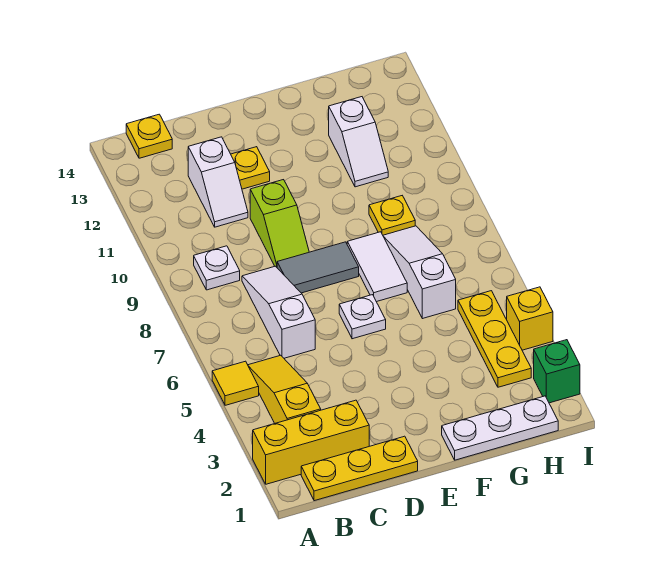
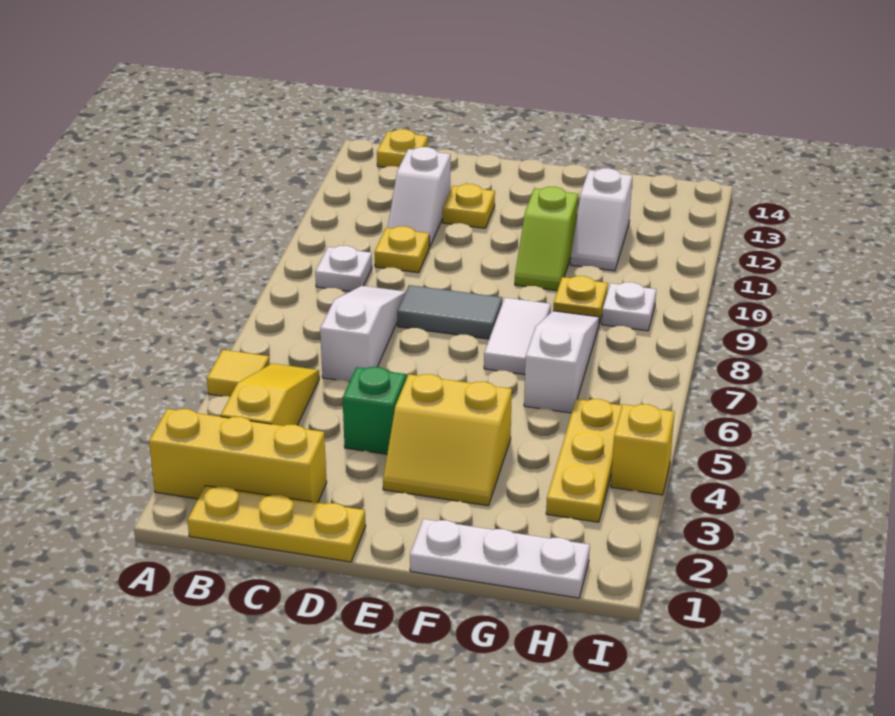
none -> yellow 1x1 plate [375,226,429,273]
lime 1x2 slope [250,180,309,267] -> lime 1x2 slope moved to [515,187,578,291]
none -> yellow 2x2 slope [383,374,512,506]
white 1x1 plate [339,295,386,339] -> white 1x1 plate moved to [602,282,656,331]
green 1x1 brick [534,340,580,403] -> green 1x1 brick moved to [343,367,406,454]

